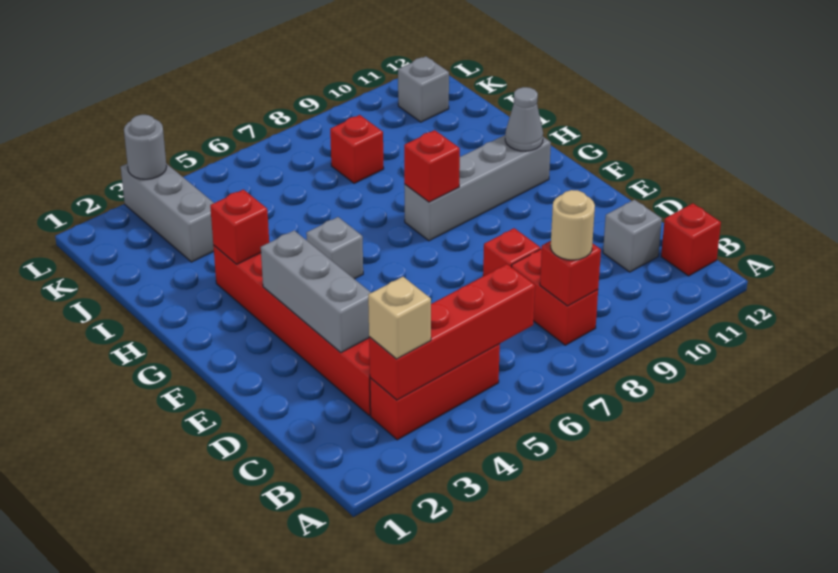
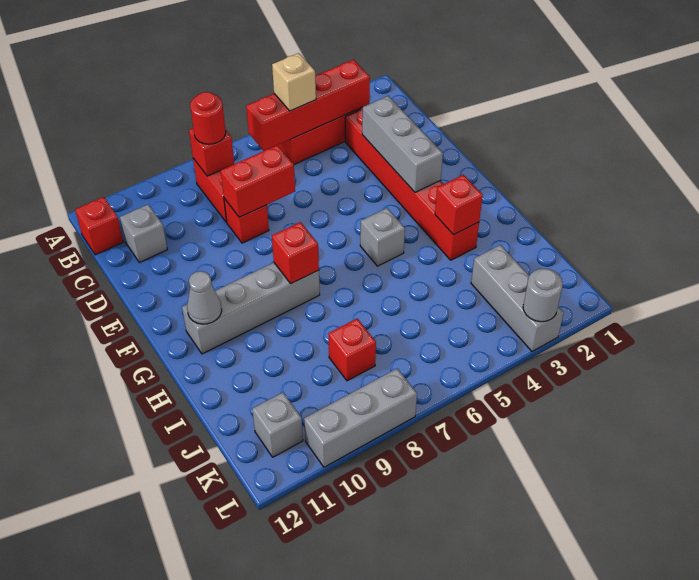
tan 1x1 brick [368,277,431,359] -> tan 1x1 brick moved to [272,53,316,111]
tan 1x1 round brick [551,190,595,260] -> red 1x1 round brick [190,92,226,144]
none -> red 1x2 brick [221,145,295,217]
none -> grey 1x3 brick [304,369,417,467]

